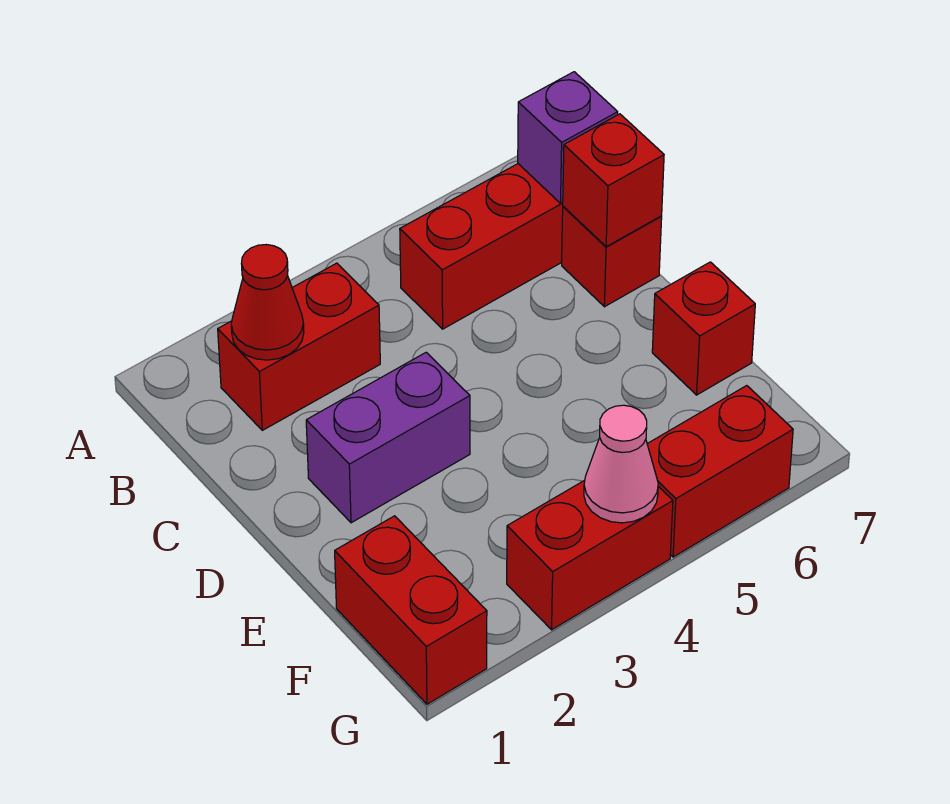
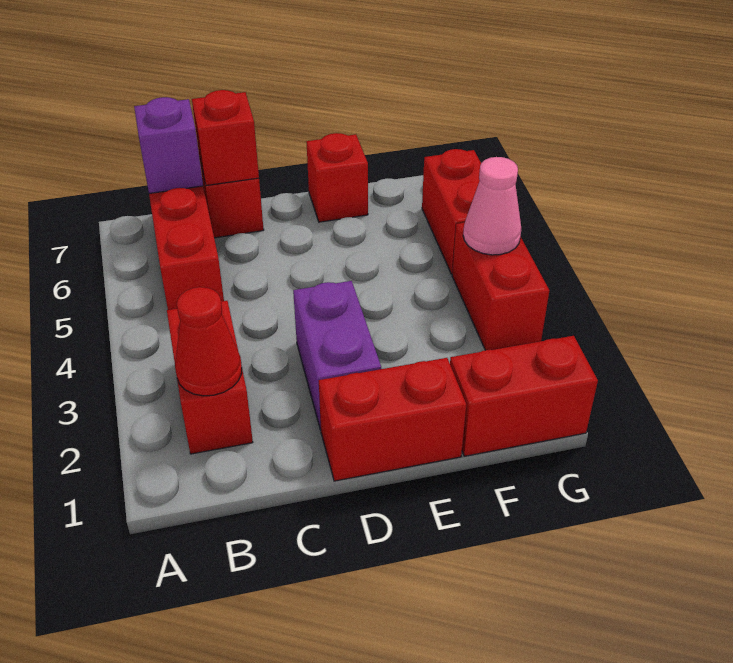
none -> red 1x2 brick [319,358,466,481]

